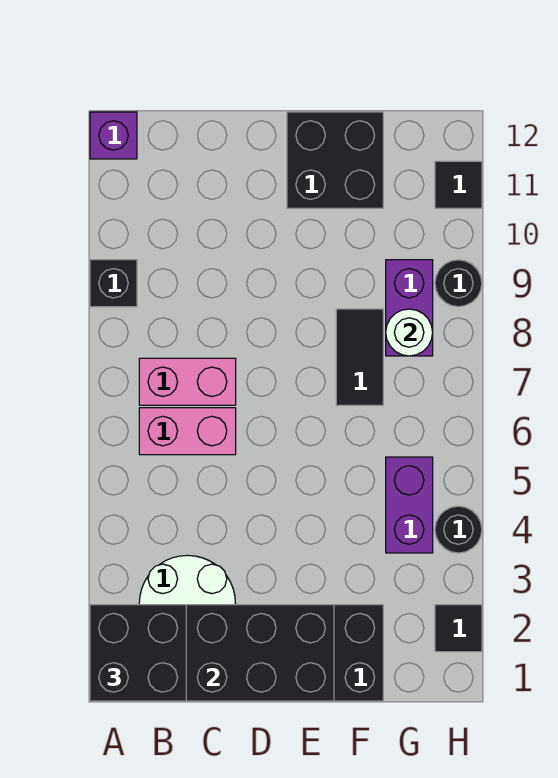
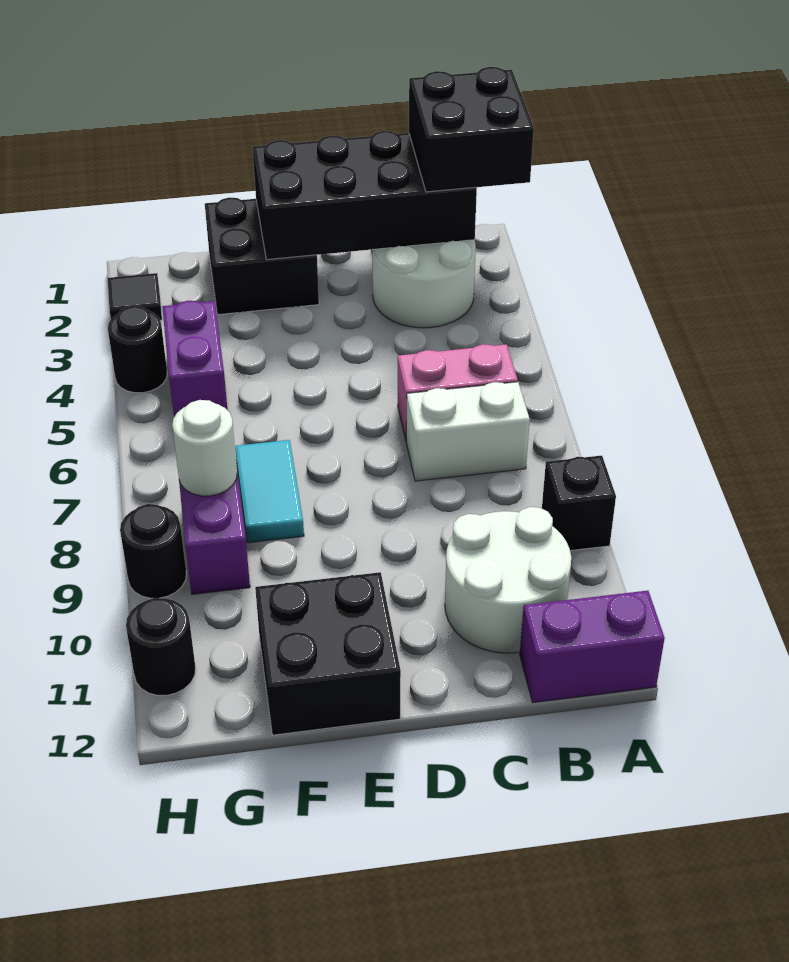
purple 1x1 brick [90,112,137,159] -> purple 1x2 brick [520,591,665,703]
pink 1x2 brick [139,358,236,405] -> white 1x2 brick [406,382,530,481]
none -> white 2x2 round brick [445,507,571,653]
black 1x2 tile [336,309,383,405] -> cyan 1x2 tile [235,440,304,543]
black 1x1 tile [435,161,482,208] -> black 1x1 round brick [126,598,196,695]

